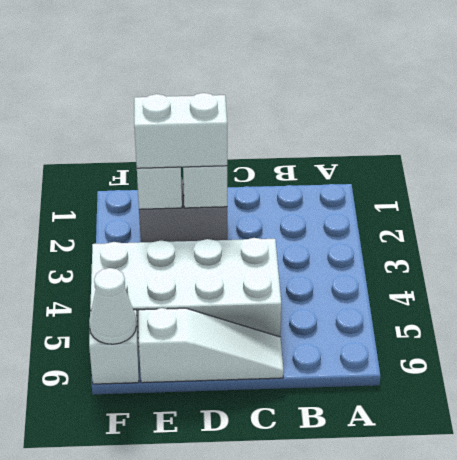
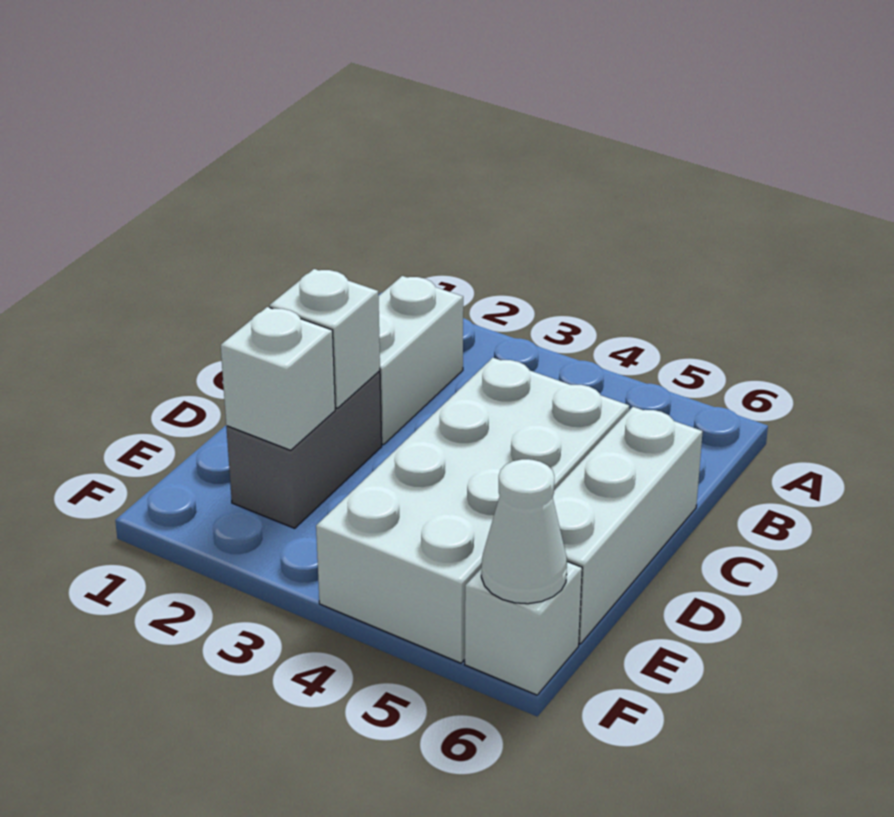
white 1x3 slope [139,308,284,383] -> white 1x3 brick [553,407,703,644]
white 1x2 brick [134,93,227,168] -> white 1x2 brick moved to [379,276,463,445]

